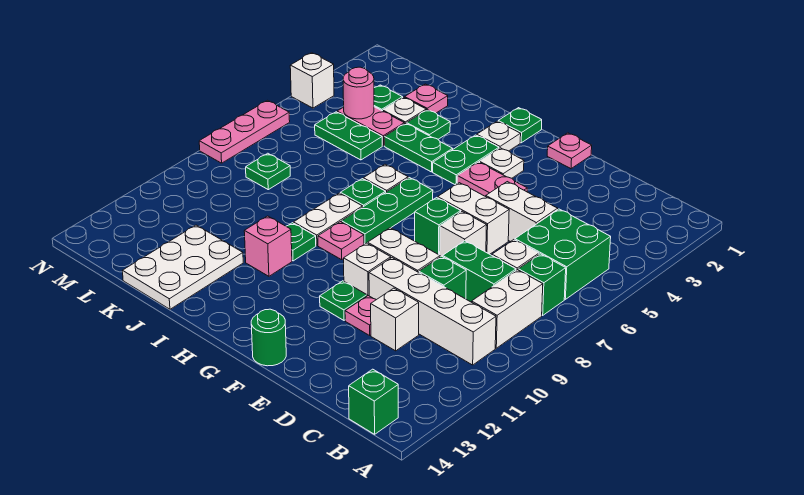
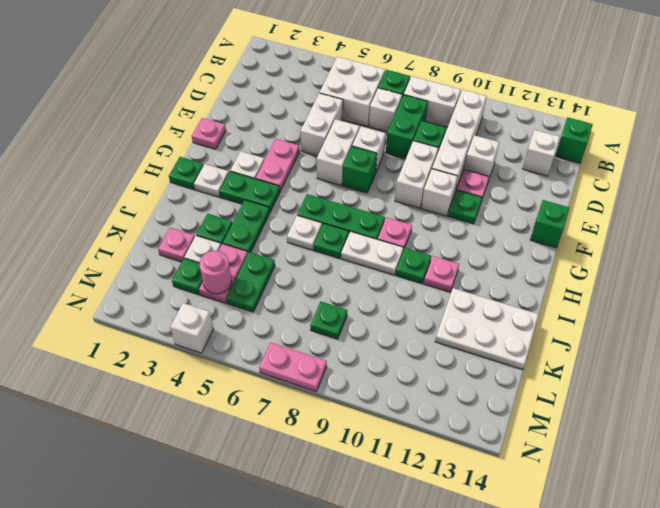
green 2x2 brick [515,209,611,299] -> white 2x2 brick [320,57,385,126]
none -> white 1x1 brick [523,130,560,176]
green 1x1 round brick [251,309,286,366] -> green 1x1 brick [530,200,569,248]
pink 1x1 brick [244,216,292,276] -> pink 1x1 plate [424,256,459,292]
pink 1x3 plate [199,100,290,163] -> pink 1x2 plate [259,343,327,391]

